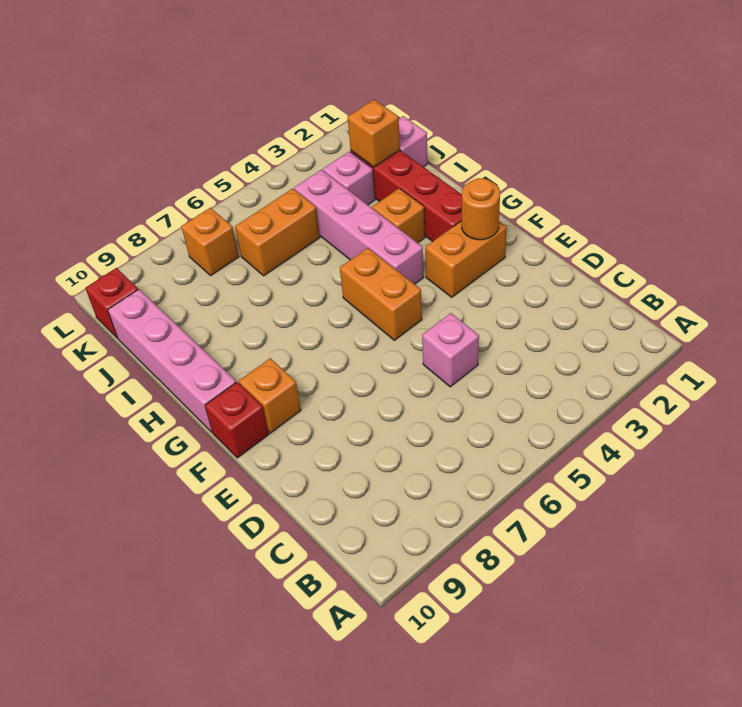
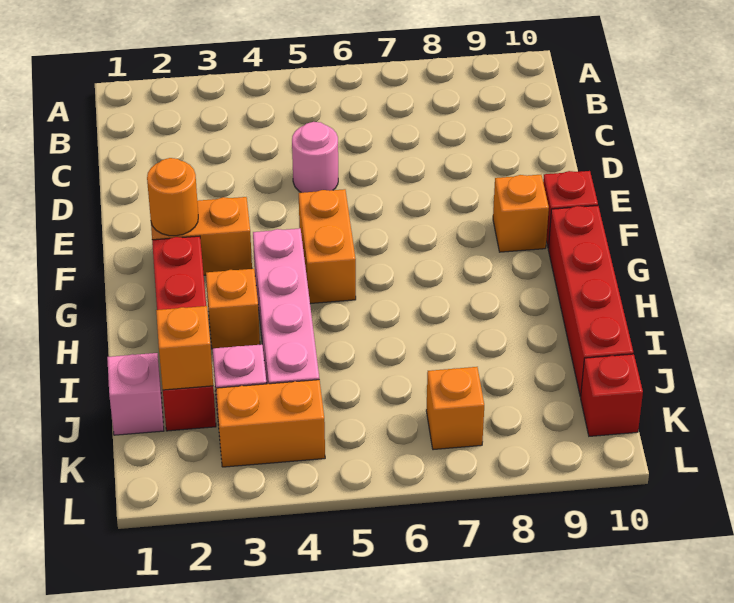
pink 1x1 brick [422,313,479,387] -> pink 1x1 round brick [292,122,338,193]
pink 1x4 brick [108,289,236,432] -> red 1x4 brick [548,206,633,396]
orange 1x2 brick [235,189,320,276] -> orange 1x2 brick moved to [216,380,325,467]

